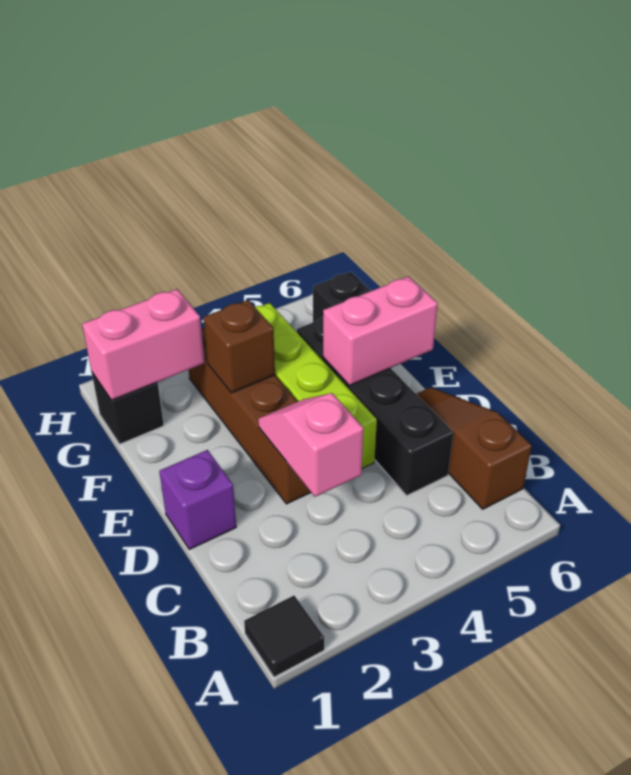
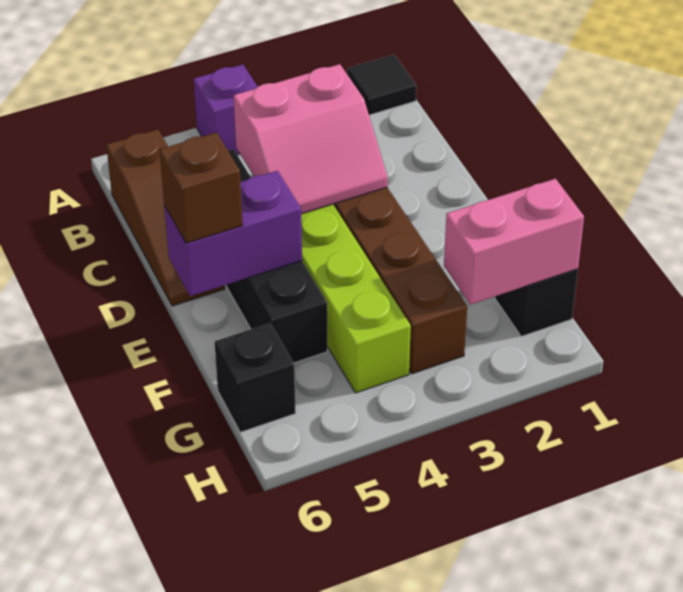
pink 1x2 slope [258,393,363,497] -> pink 2x2 slope [234,64,388,214]
purple 1x1 brick [159,450,236,549] -> purple 1x1 brick moved to [194,64,257,155]
pink 1x2 brick [323,276,438,386] -> purple 1x2 brick [164,171,302,296]
brown 1x1 brick [204,300,275,393] -> brown 1x1 brick moved to [160,132,243,243]

